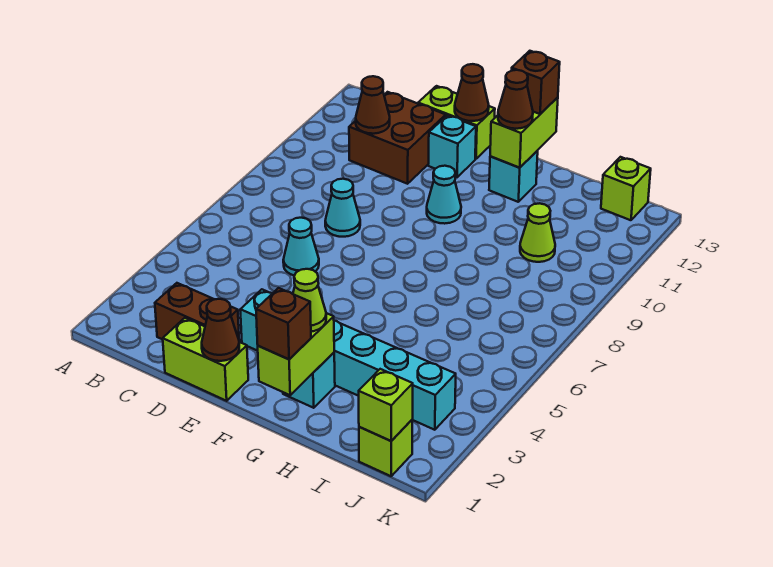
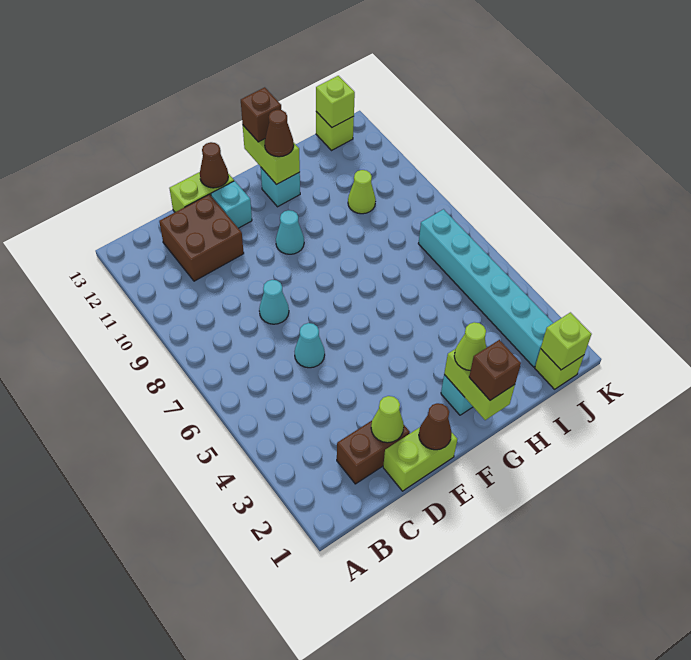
brown 1x1 cone [356,76,390,134] -> none
none -> lime 1x1 cone [371,396,404,443]
cyan 1x6 brick [240,289,456,430] -> cyan 1x6 brick turned to [418,209,553,367]
none -> lime 1x1 brick [316,76,355,127]

